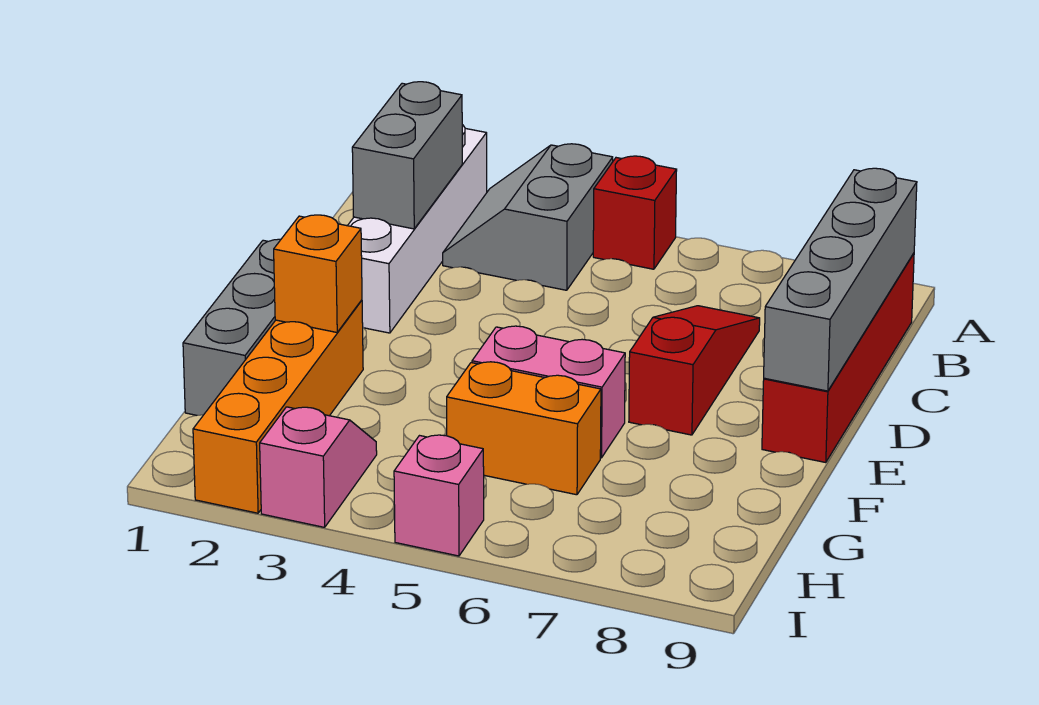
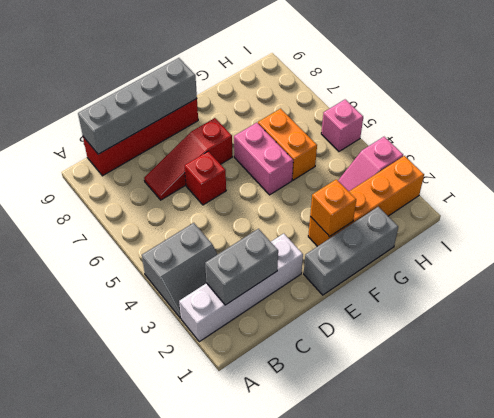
red 1x1 brick [593,156,677,269] -> red 1x1 brick moved to [185,151,226,205]

